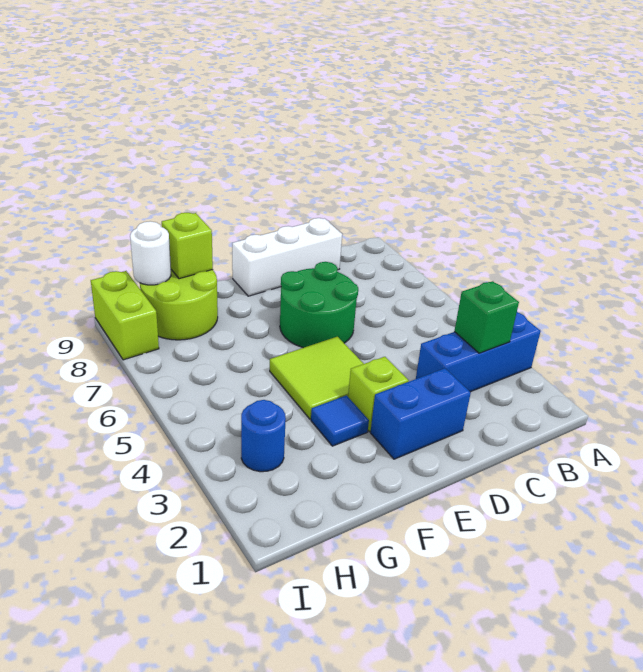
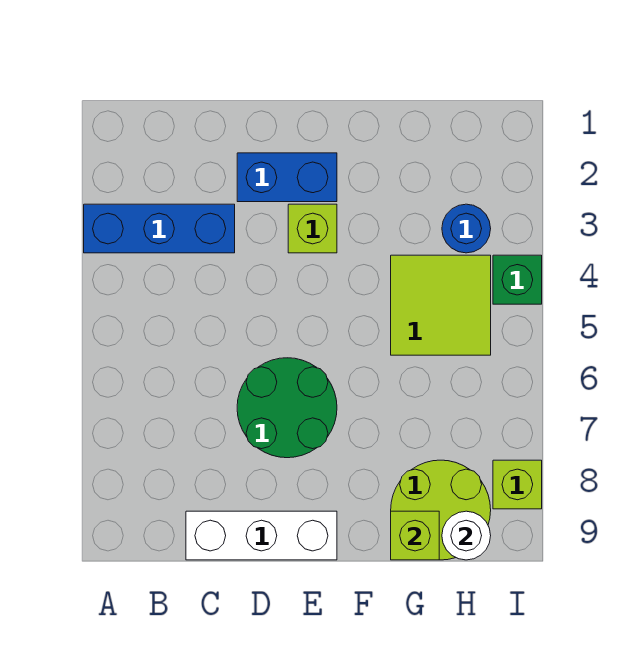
green 1x1 brick [454,281,519,353] -> green 1x1 brick moved to [493,255,542,304]
lime 2x2 tile [270,337,364,419] -> lime 2x2 tile moved to [391,255,491,355]
blue 1x1 tile [311,395,369,446] -> none
lime 1x2 brick [91,271,159,360] -> lime 1x1 brick [493,460,542,509]

